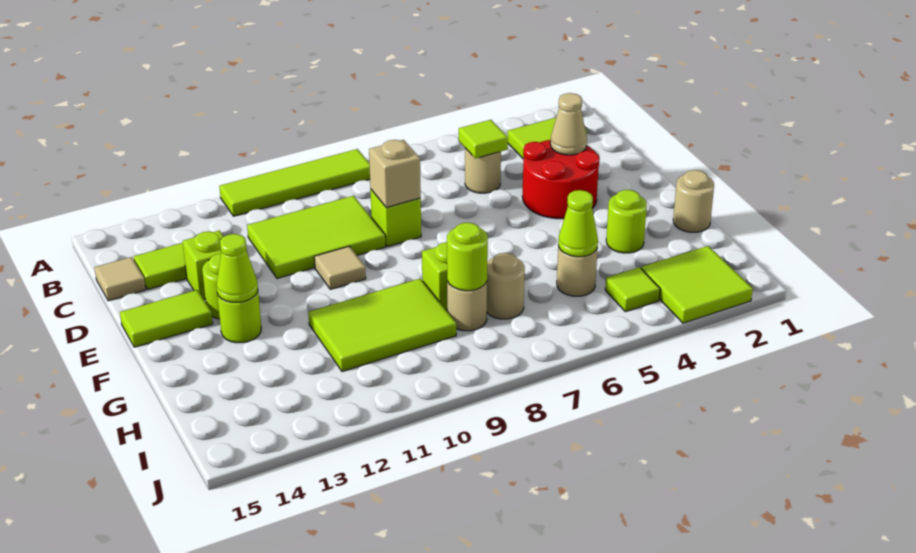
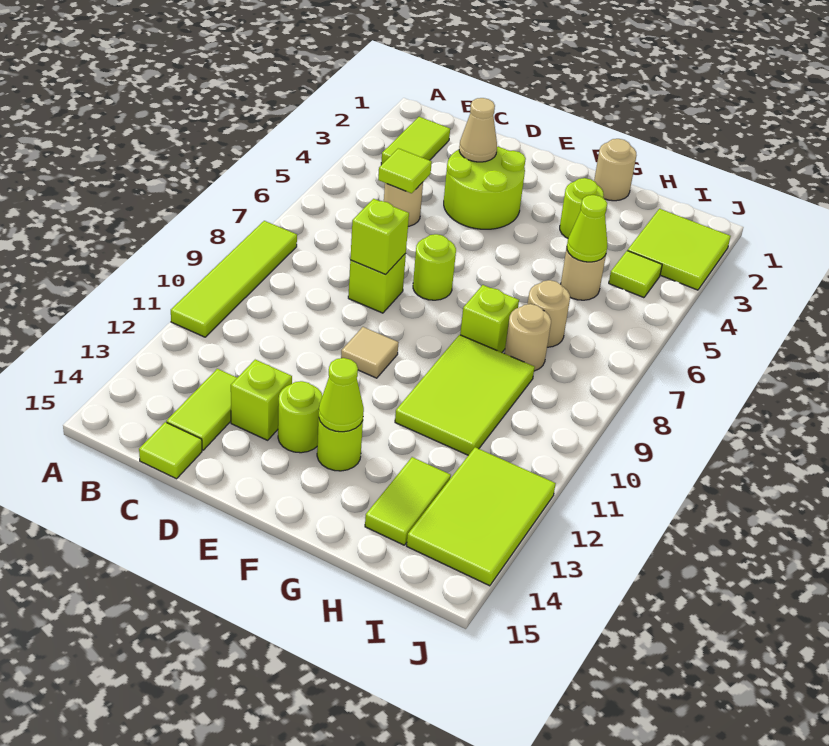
lime 2x3 tile [247,196,386,278] -> lime 2x3 tile moved to [407,447,556,586]
tan 1x1 tile [94,257,146,301] -> lime 1x1 tile [139,422,202,479]
red 2x2 round brick [522,140,600,219] -> lime 2x2 round brick [444,147,526,229]
tan 1x1 brick [369,140,421,208] -> lime 1x1 brick [350,199,409,275]
lime 1x2 tile [120,290,213,347] -> lime 1x2 tile moved to [365,457,451,545]
lime 1x1 round brick [447,223,488,291] -> lime 1x1 round brick moved to [413,234,456,300]

